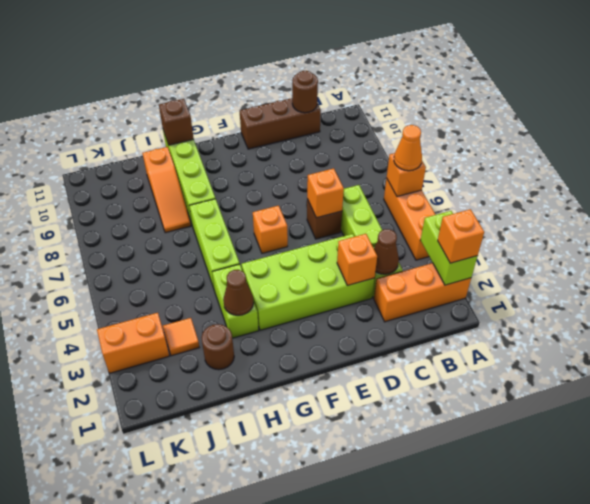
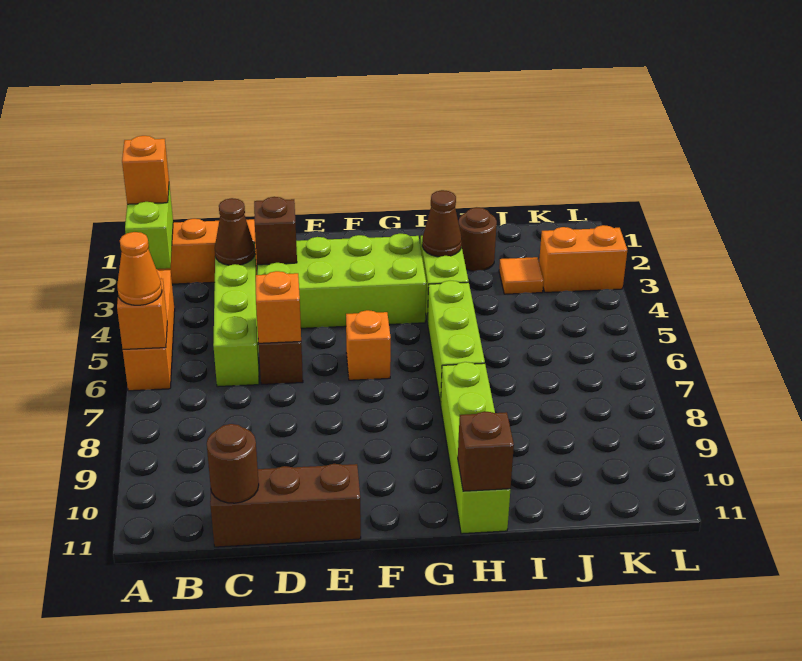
orange 1x1 brick [337,234,377,286] -> brown 1x1 brick [254,197,297,265]
orange 1x3 slope [142,147,191,233] -> none

